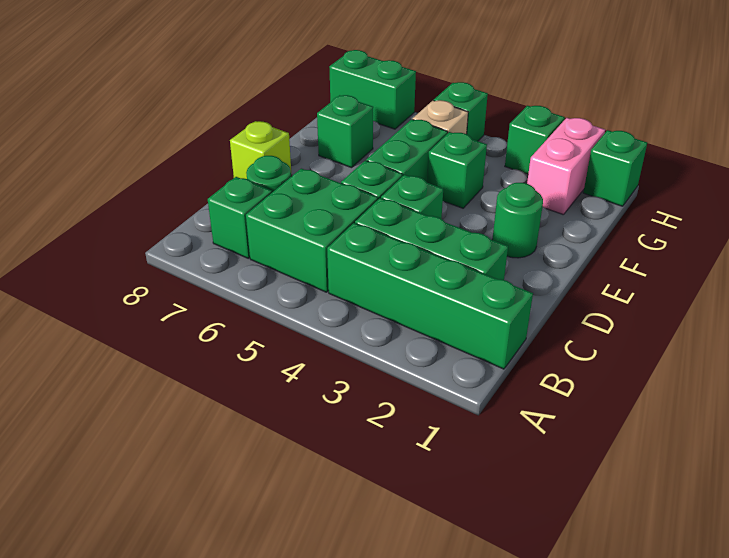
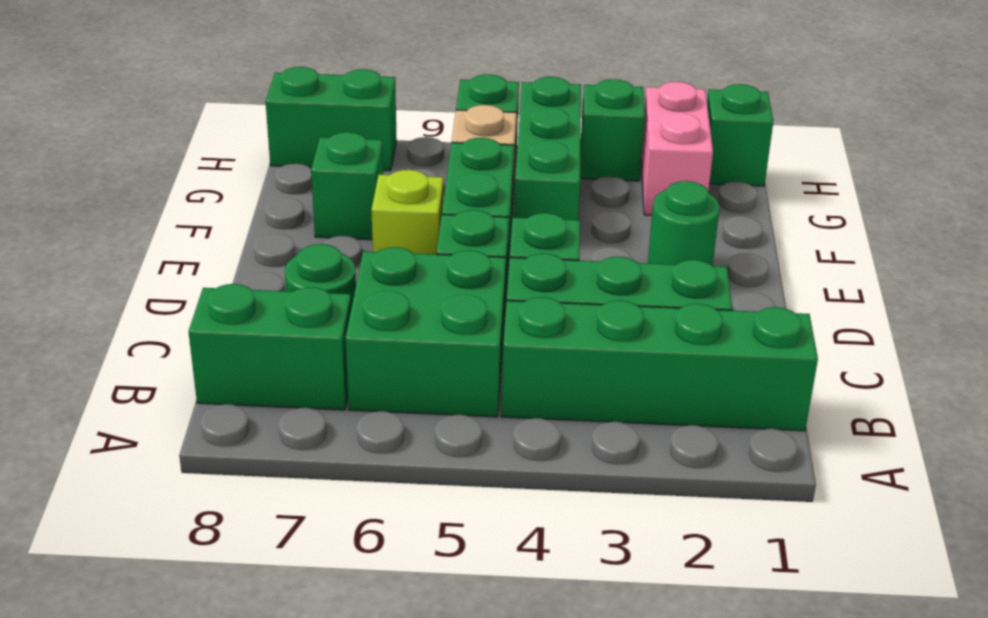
green 1x1 brick [208,177,272,258] -> green 1x2 brick [188,284,351,410]
lime 1x1 brick [230,121,292,179] -> lime 1x1 brick moved to [371,170,443,254]
green 1x1 brick [427,132,487,208] -> green 1x3 brick [514,77,581,220]

